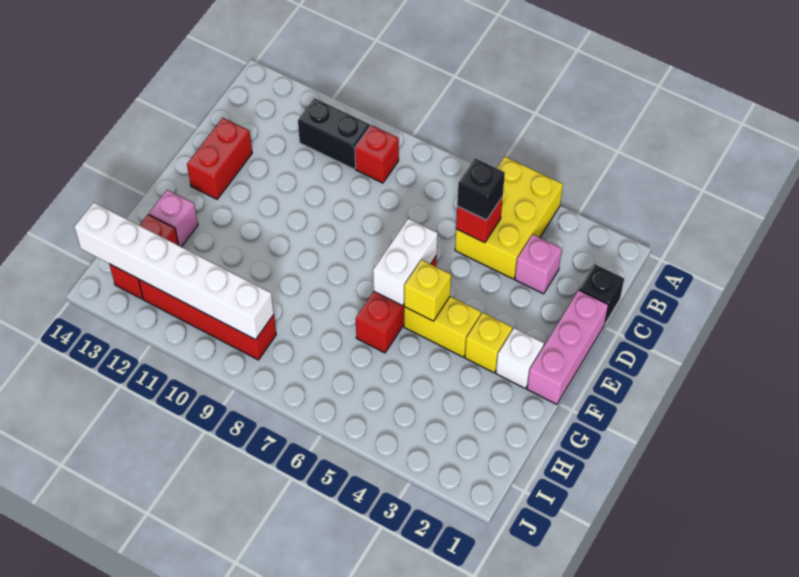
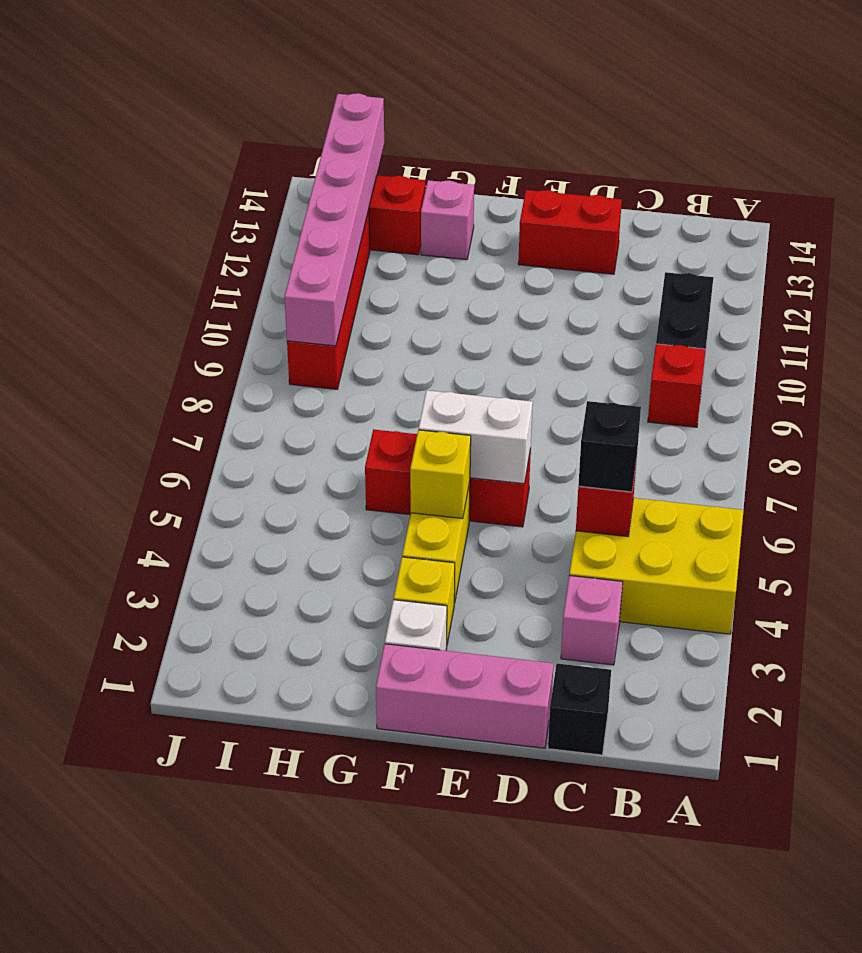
white 1x6 brick [74,202,274,340] -> pink 1x6 brick [285,93,384,346]

